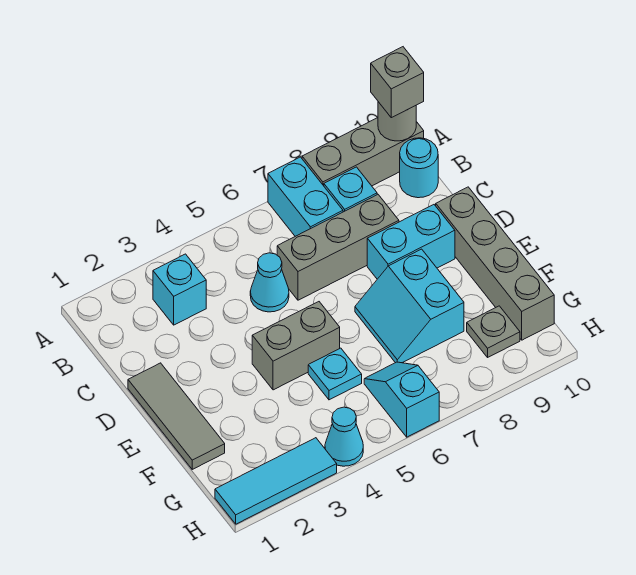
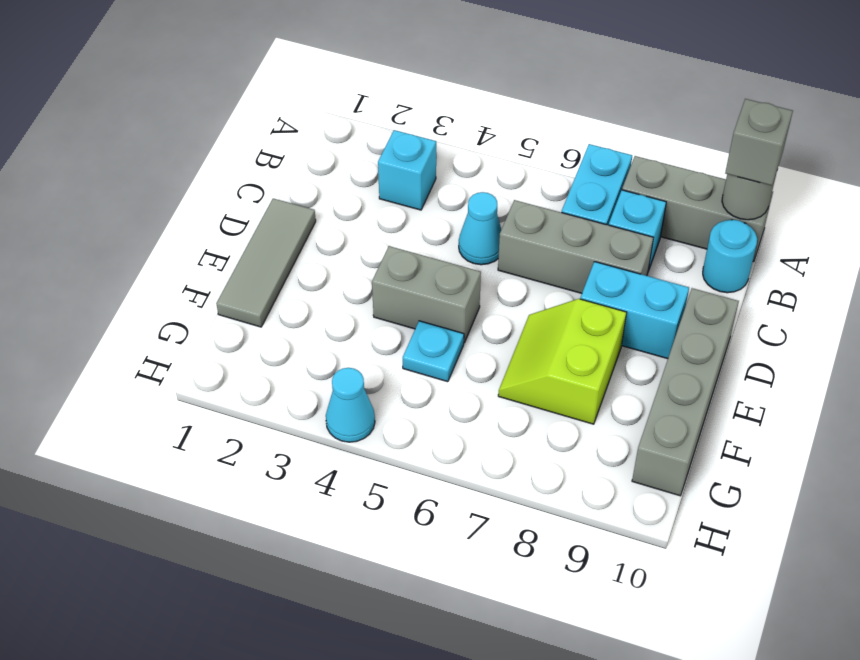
cyan 2x2 slope [355,249,464,363] -> lime 2x2 slope [498,299,627,424]
cyan 1x2 slope [364,362,439,437] -> none
grey 1x1 plate [467,306,520,357] -> none
cyan 1x3 tile [215,438,337,524] -> none

